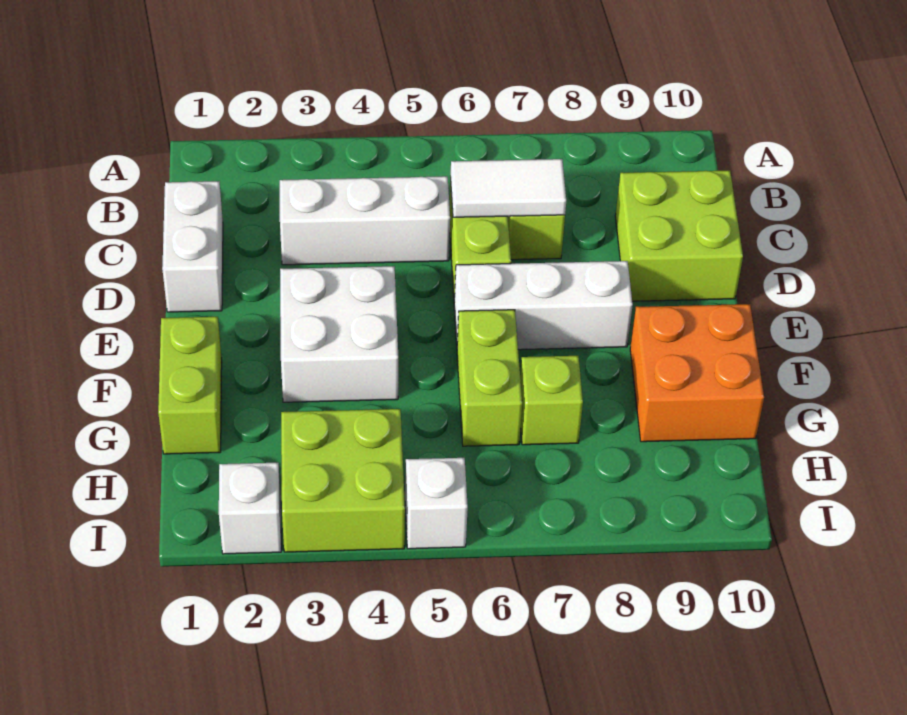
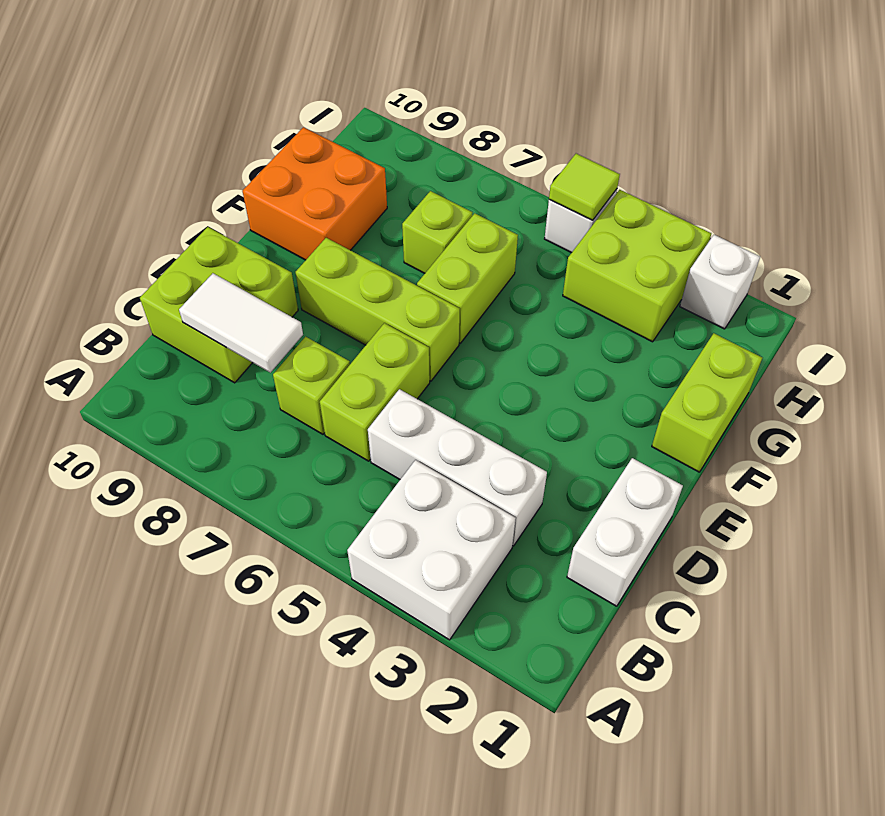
white 1x2 tile [450,159,566,217] -> white 1x2 tile moved to [179,273,303,373]
white 2x2 brick [280,266,398,402] -> white 2x2 brick moved to [347,460,516,640]
white 1x3 brick [454,261,633,350] -> lime 1x3 brick [296,238,460,381]
none -> lime 1x1 tile [549,154,620,220]

